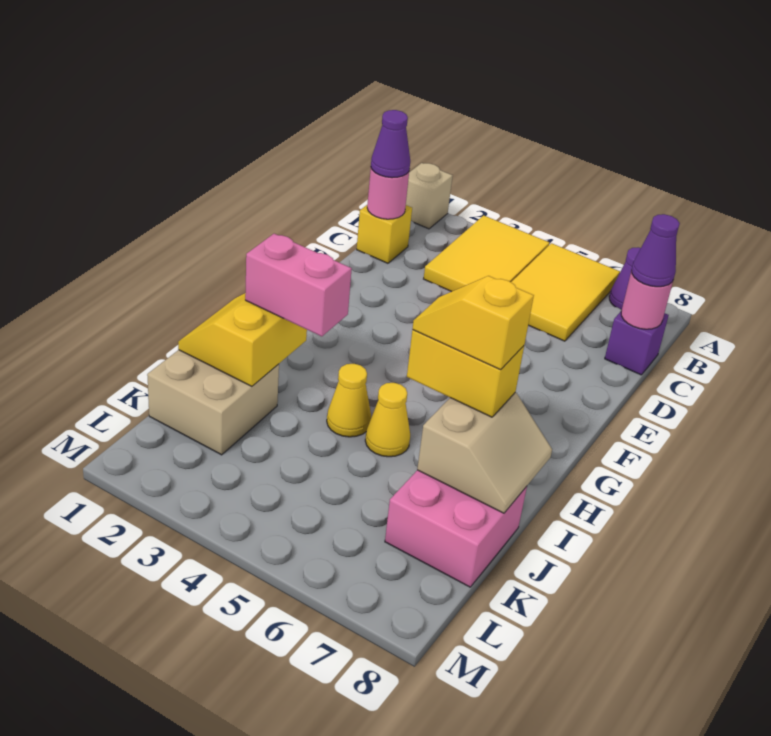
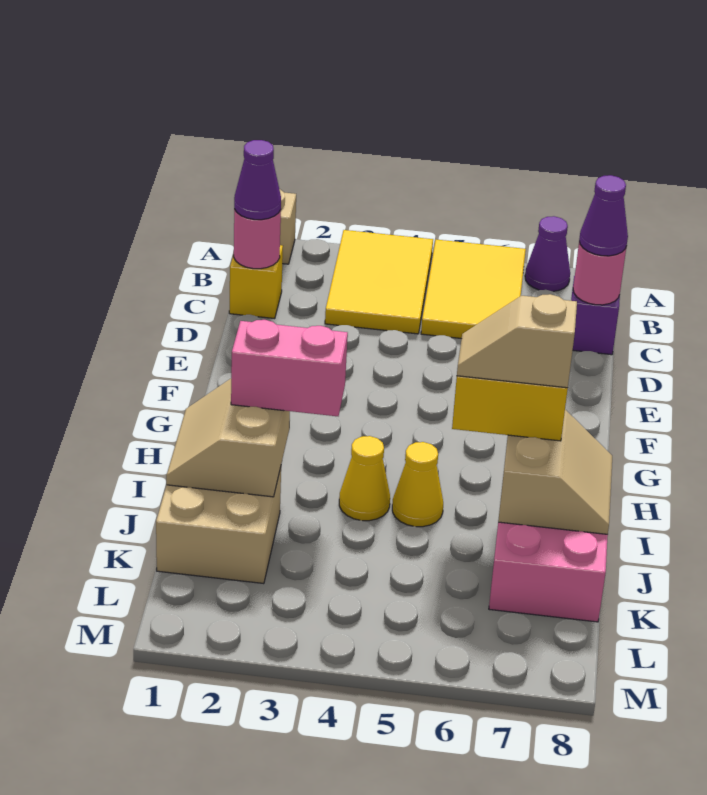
yellow 2x2 slope [178,293,307,386] -> tan 2x2 slope [166,379,290,497]
yellow 1x2 slope [413,276,534,370] -> tan 1x2 slope [457,294,577,388]

